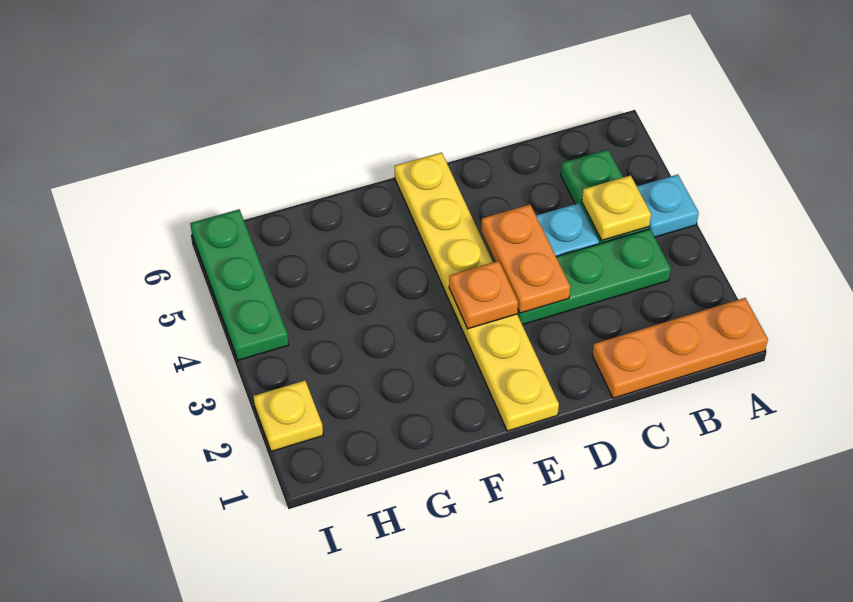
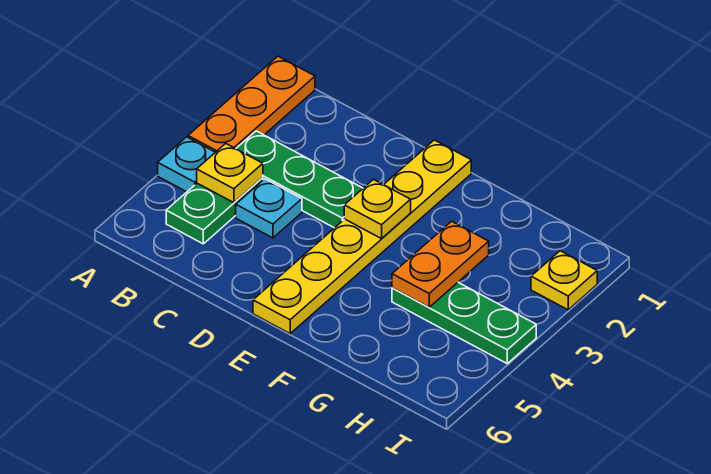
orange 1x3 plate [592,298,768,398] -> orange 1x3 plate turned to [188,56,315,152]
orange 1x2 plate [481,205,570,313] -> orange 1x2 plate moved to [392,221,489,307]
orange 1x1 plate [449,261,518,329] -> yellow 1x1 plate [344,179,411,239]
green 1x3 plate [190,209,289,360] -> green 1x3 plate turned to [392,282,536,363]

